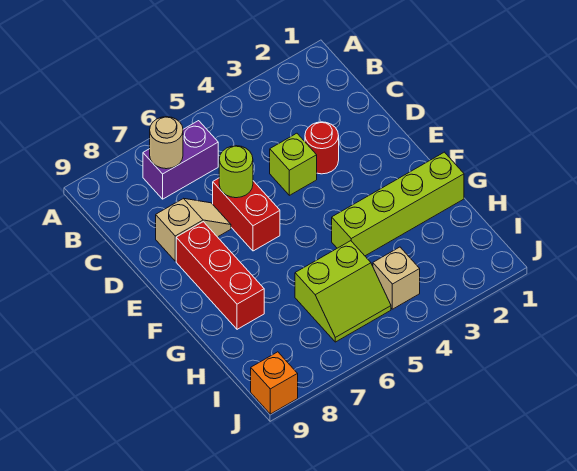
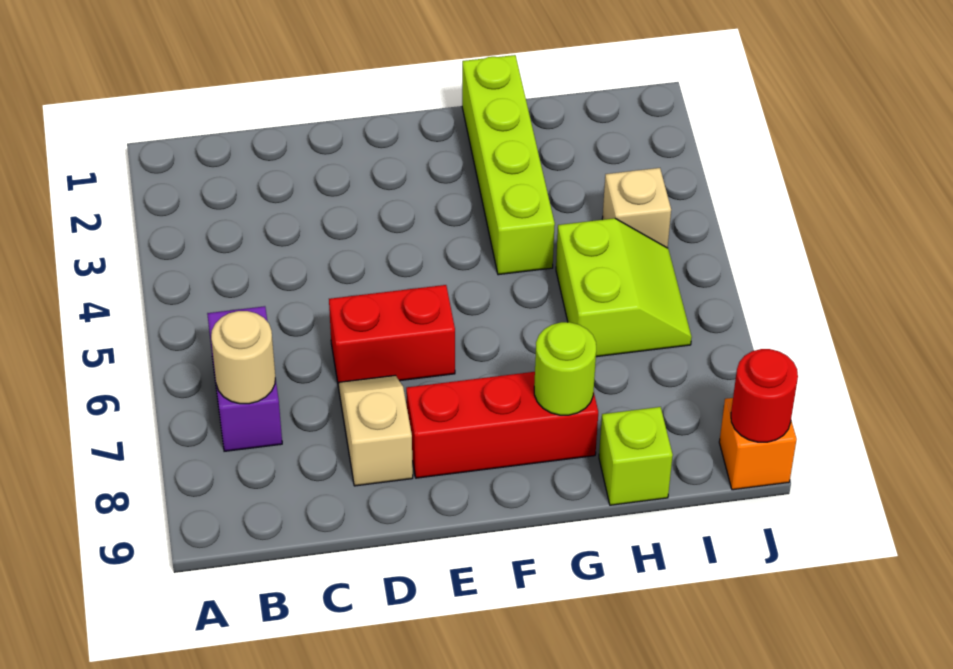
red 1x1 round brick [305,122,339,174] -> red 1x1 round brick moved to [731,349,798,442]
lime 1x1 brick [270,133,317,195] -> lime 1x1 brick moved to [599,407,673,505]
lime 1x1 round brick [219,146,253,198] -> lime 1x1 round brick moved to [534,322,596,415]

